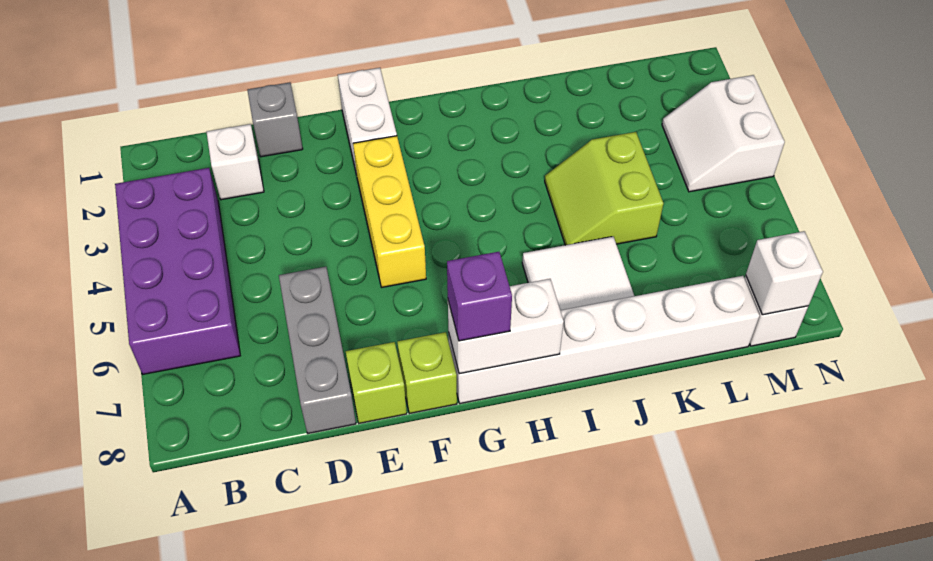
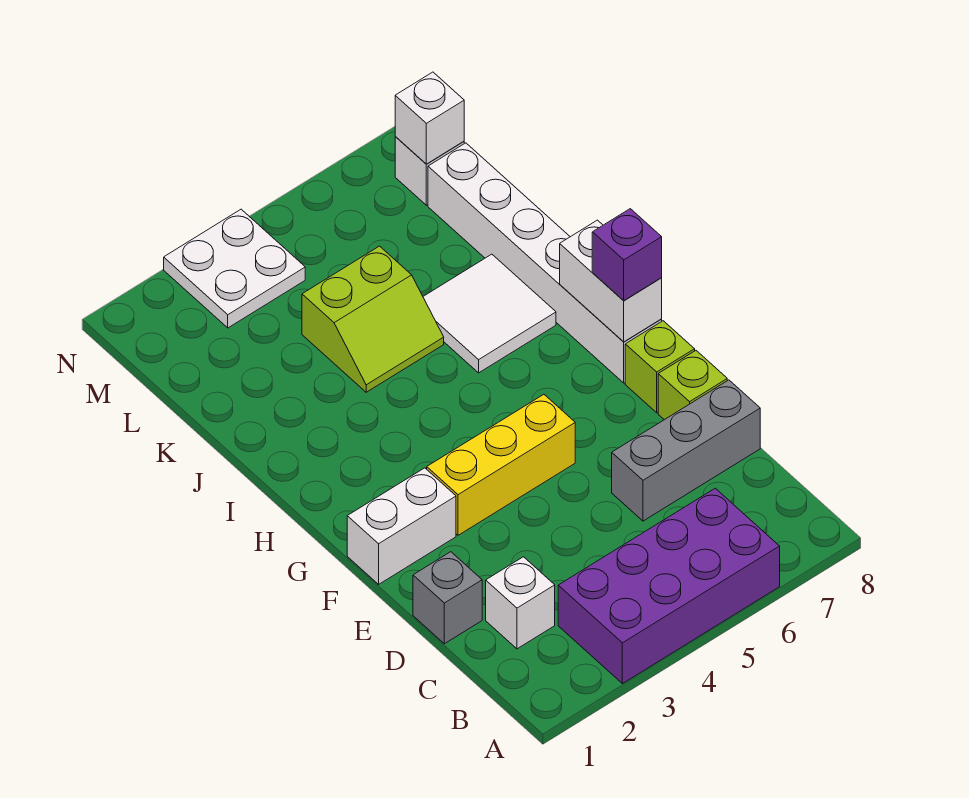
white 2x2 slope [662,75,785,192] -> white 2x2 plate [164,209,305,328]

